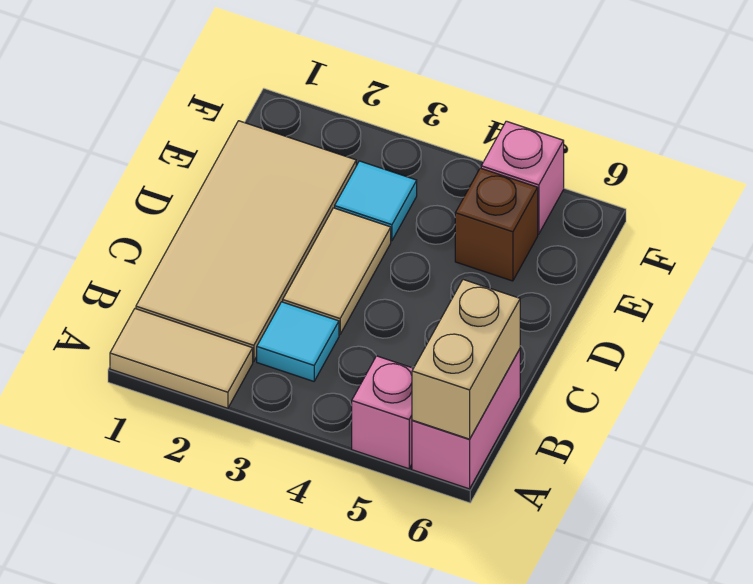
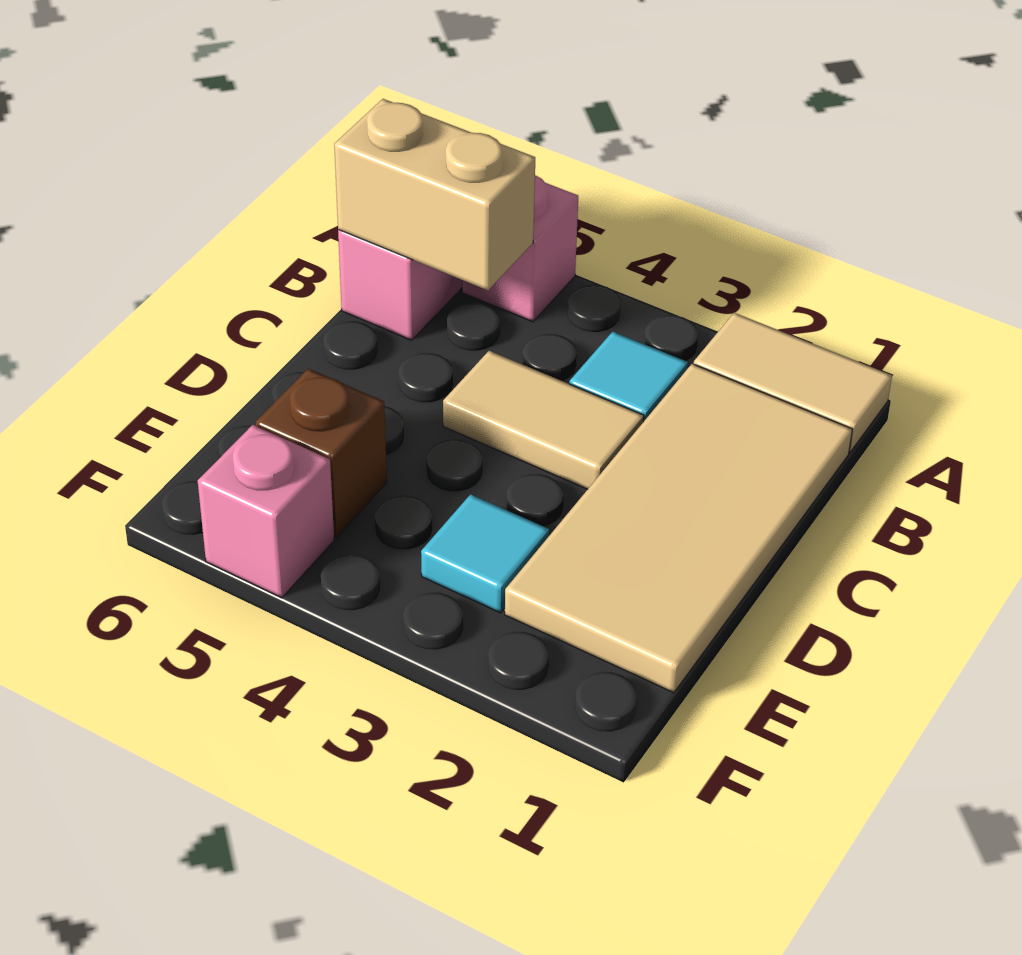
tan 1x2 brick [412,280,520,439] -> tan 1x2 brick turned to [334,99,535,290]
tan 1x2 tile [283,208,391,334] -> tan 1x2 tile turned to [443,351,644,489]

